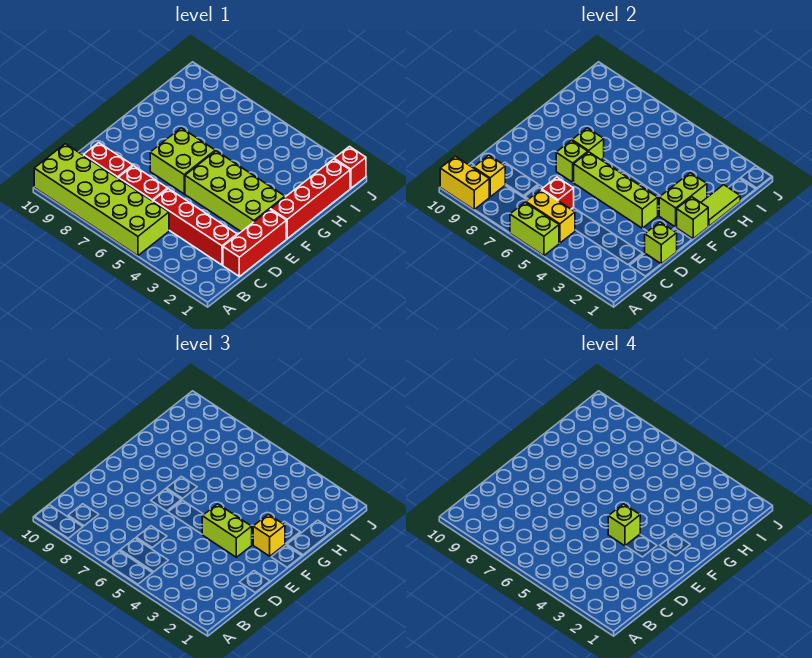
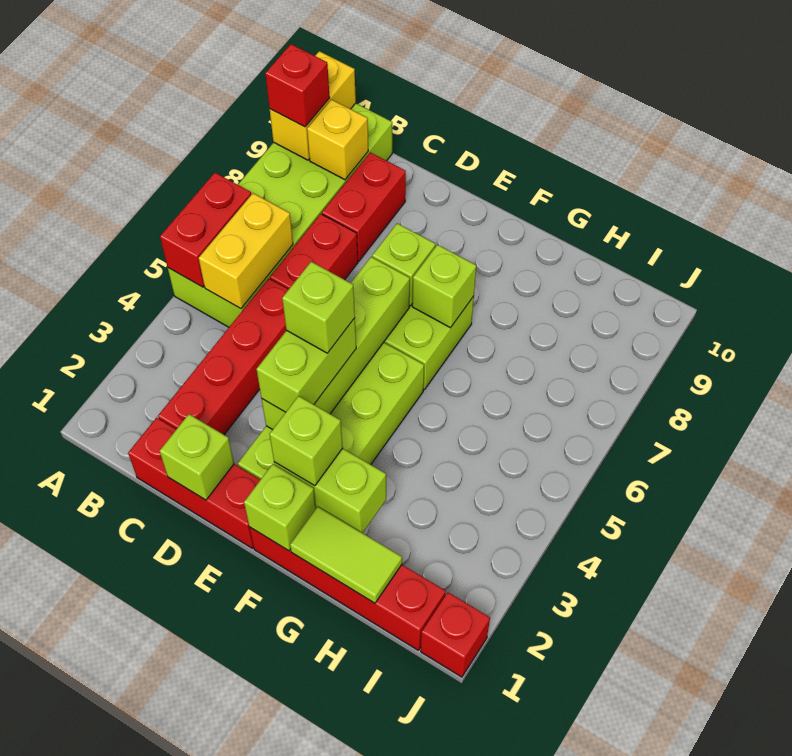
lime 1x2 brick [510,202,559,256] -> red 1x2 brick [160,173,251,287]
red 1x1 brick [542,177,574,209] -> red 1x1 brick moved to [265,44,330,127]
yellow 1x1 brick [253,514,285,556] -> lime 1x1 brick [270,396,343,486]

